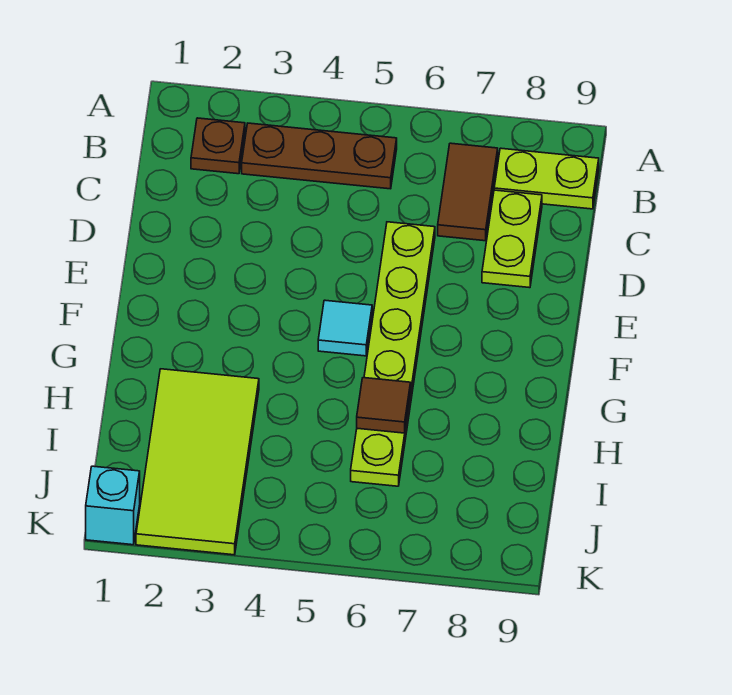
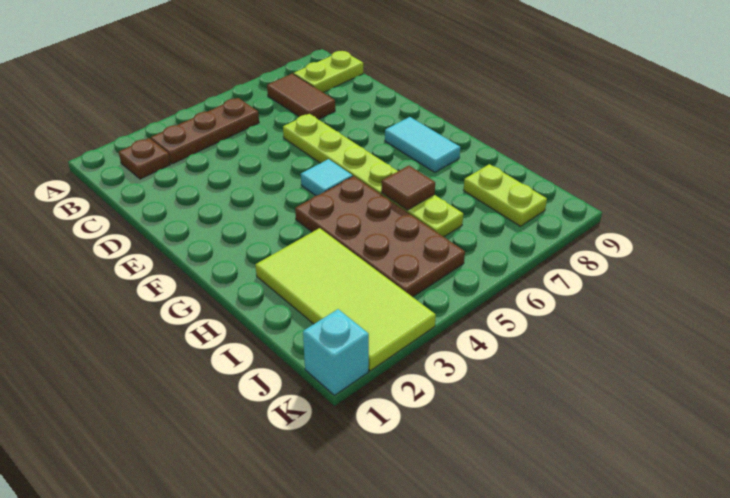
lime 1x2 plate [482,190,542,288] -> lime 1x2 plate moved to [463,164,547,226]
none -> cyan 1x2 tile [385,117,460,172]
none -> brown 2x4 plate [295,176,465,297]

